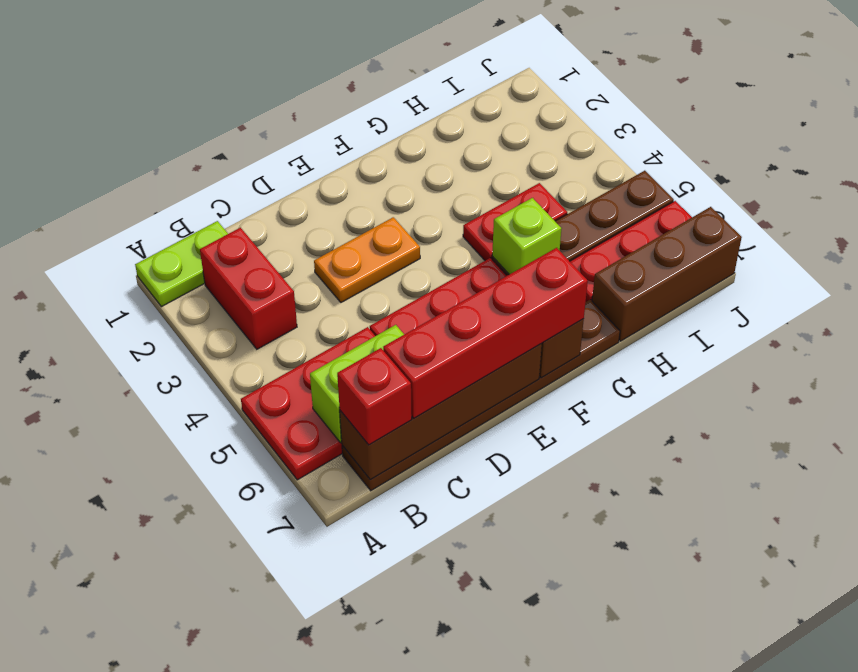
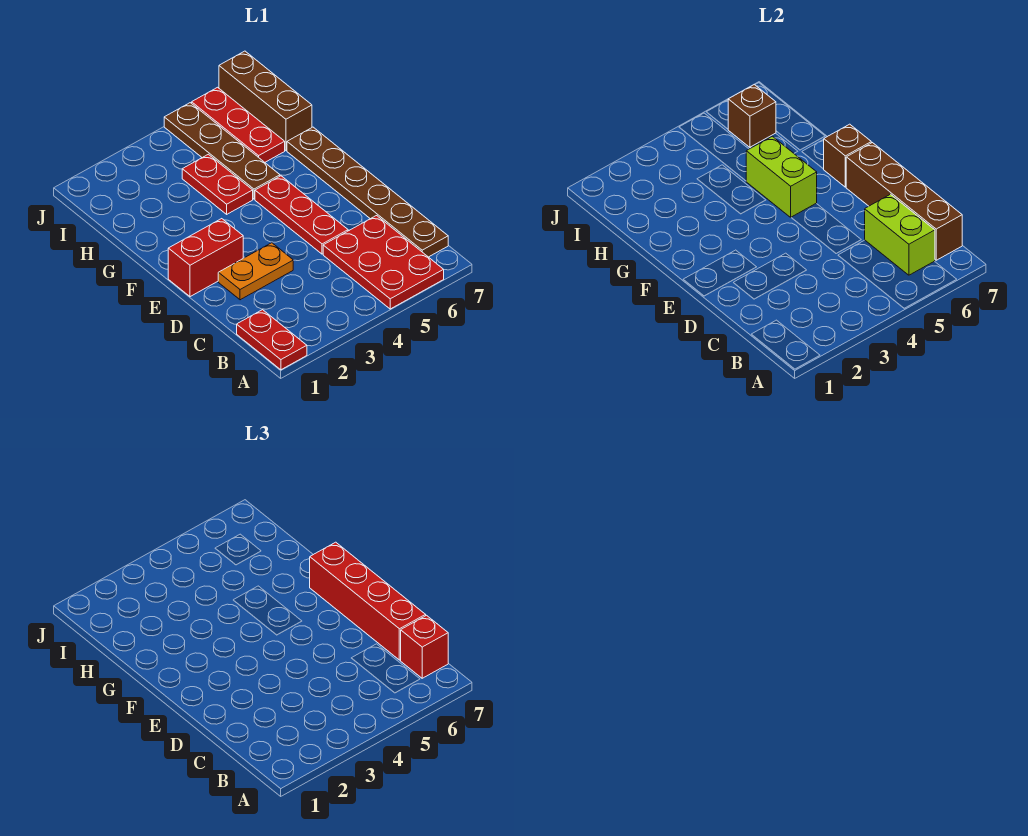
lime 1x2 plate [135,221,228,307] -> red 1x2 plate [237,310,307,370]
red 1x2 brick [200,228,297,349] -> red 1x2 brick moved to [168,219,243,297]
orange 1x2 plate [314,217,420,302] -> orange 1x2 plate turned to [218,243,293,300]
lime 1x1 brick [492,198,562,274] -> lime 1x2 brick [746,136,817,217]
none -> brown 1x1 brick [728,85,776,147]

